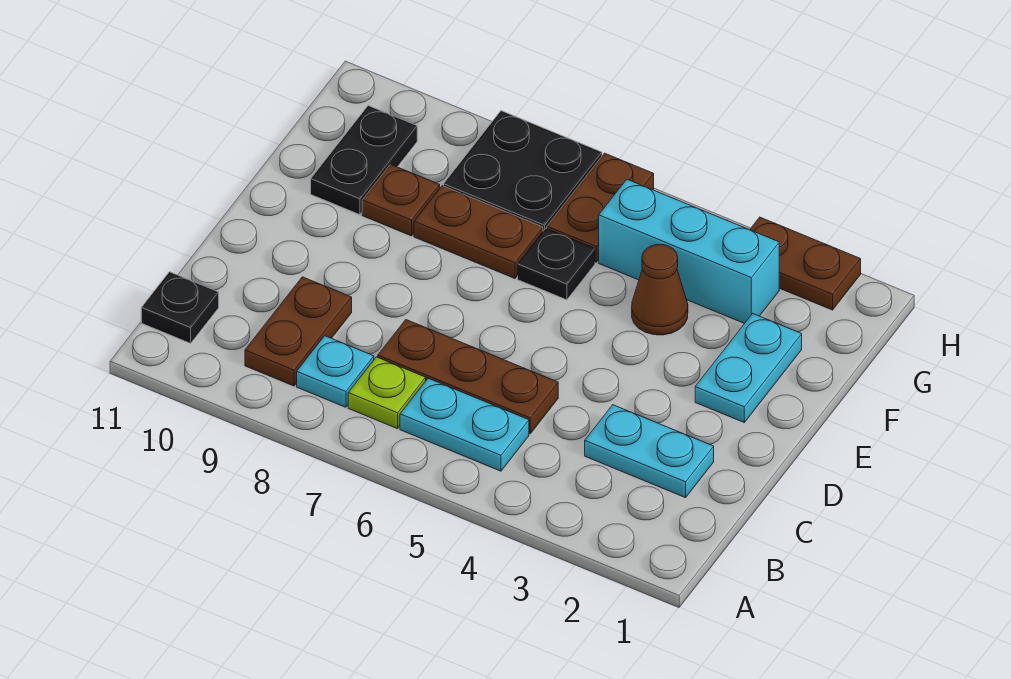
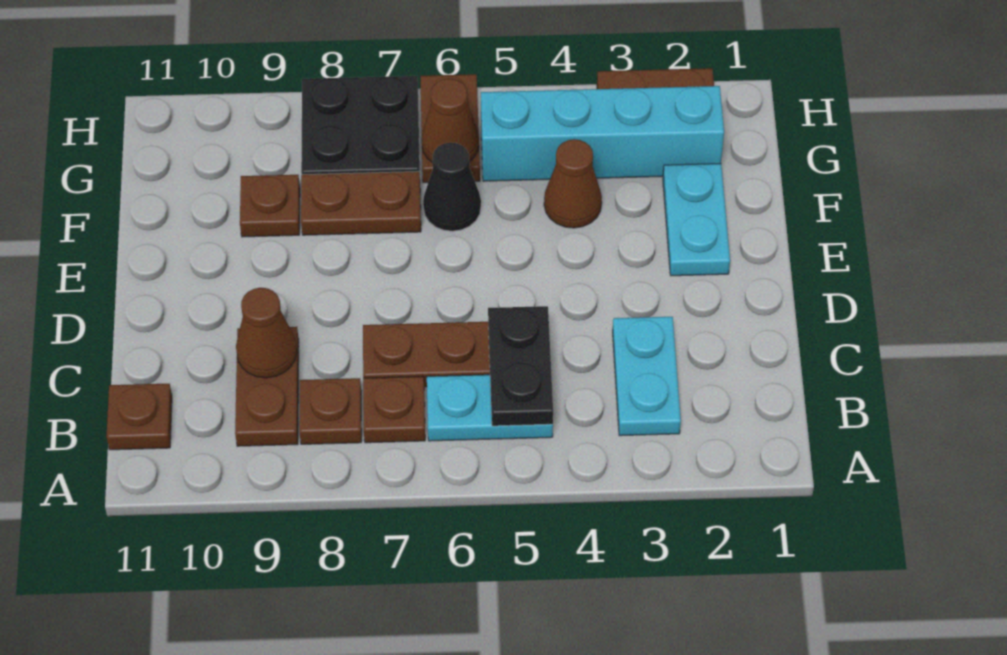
lime 1x1 plate [348,357,426,429] -> brown 1x1 plate [363,377,425,443]
cyan 1x1 plate [297,336,374,407] -> brown 1x1 plate [299,378,362,444]
black 1x1 plate [141,272,219,343] -> brown 1x1 plate [106,384,172,450]
cyan 1x2 plate [585,405,714,498] -> cyan 1x2 plate turned to [613,317,681,436]
none -> brown 1x1 cone [236,288,297,378]
black 1x1 plate [518,228,595,300] -> black 1x1 cone [423,143,481,231]
black 1x2 plate [311,106,417,215] -> black 1x2 plate moved to [488,306,553,426]
cyan 1x3 brick [599,179,779,324] -> cyan 1x4 brick [481,86,724,181]
none -> brown 1x1 cone [422,79,479,163]

